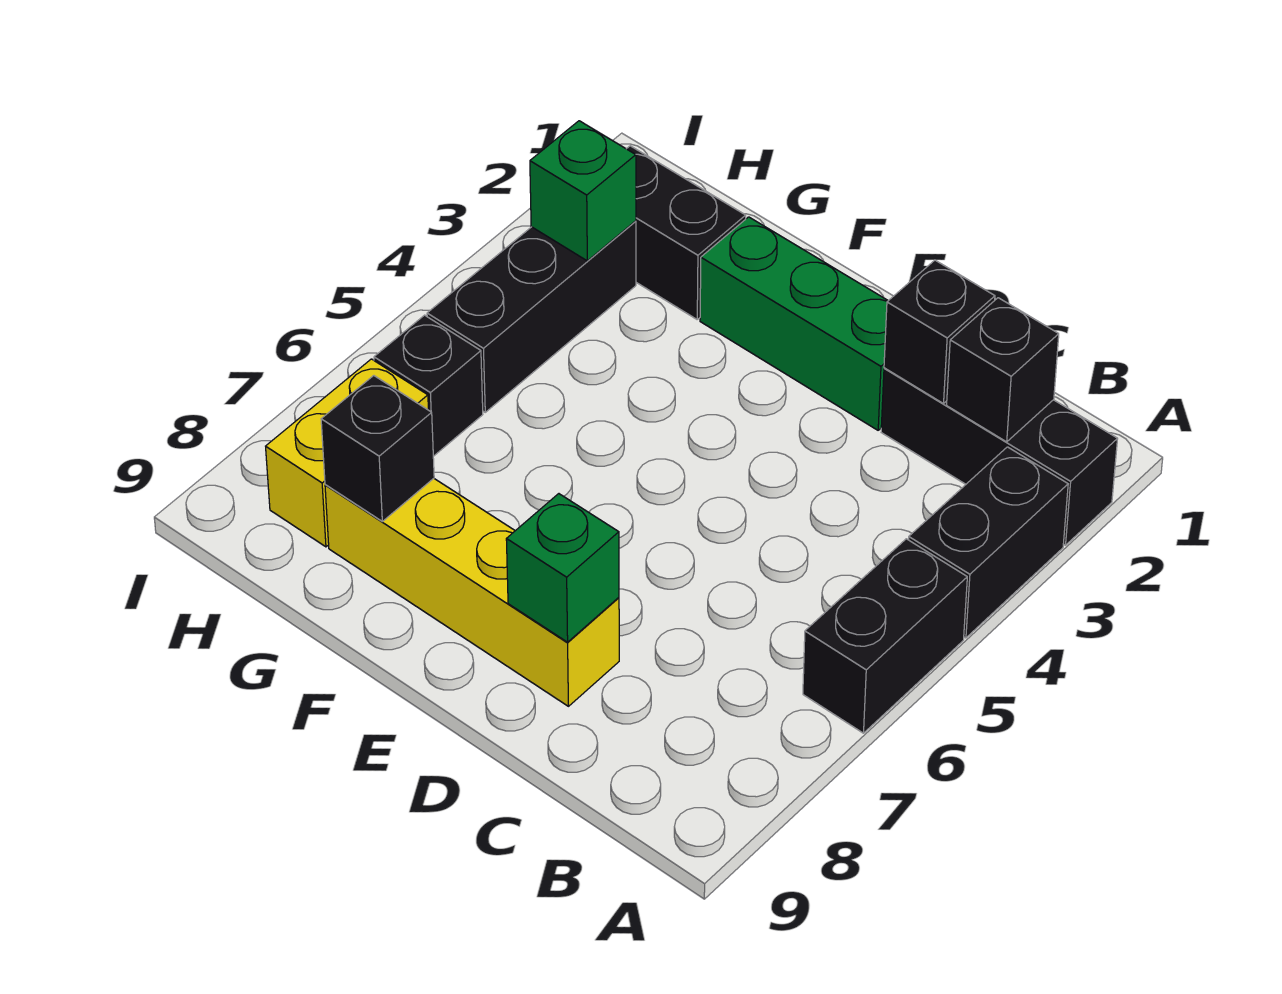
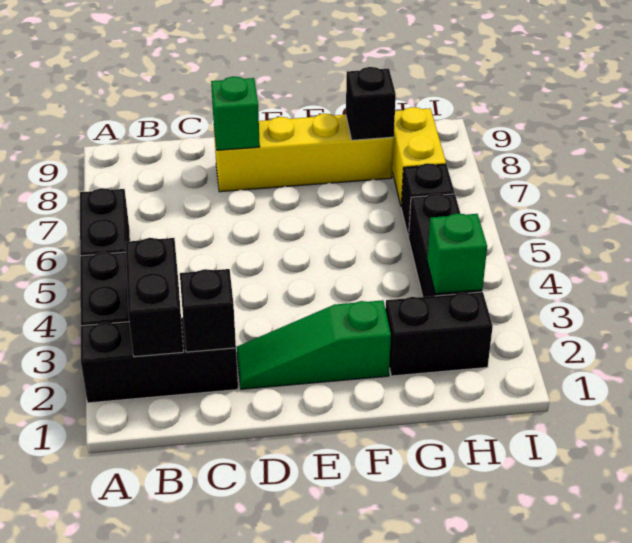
black 1x1 brick [947,298,1059,442] -> black 1x2 brick [125,238,184,357]
green 1x3 brick [700,217,888,430] -> green 1x3 slope [236,300,391,389]

